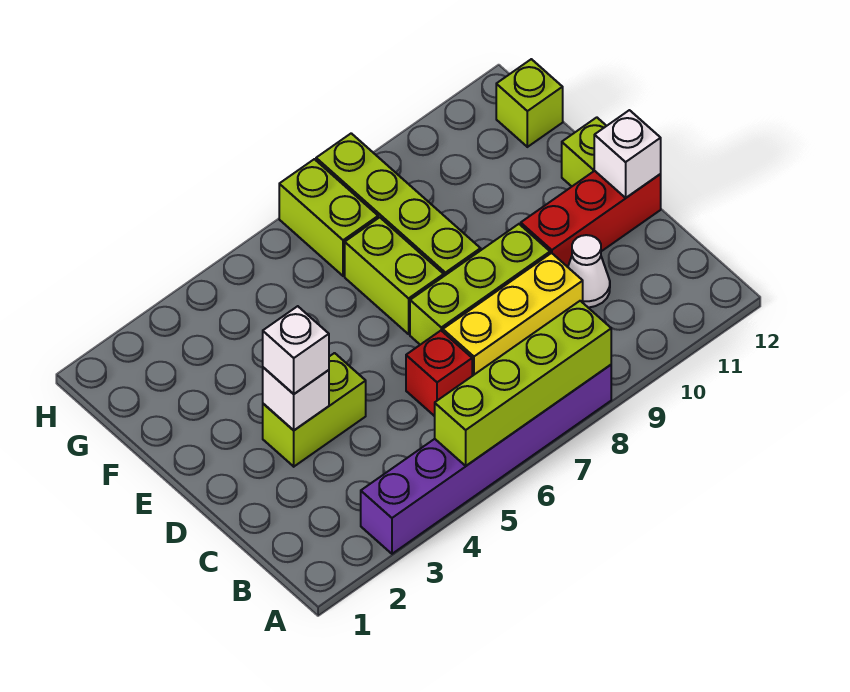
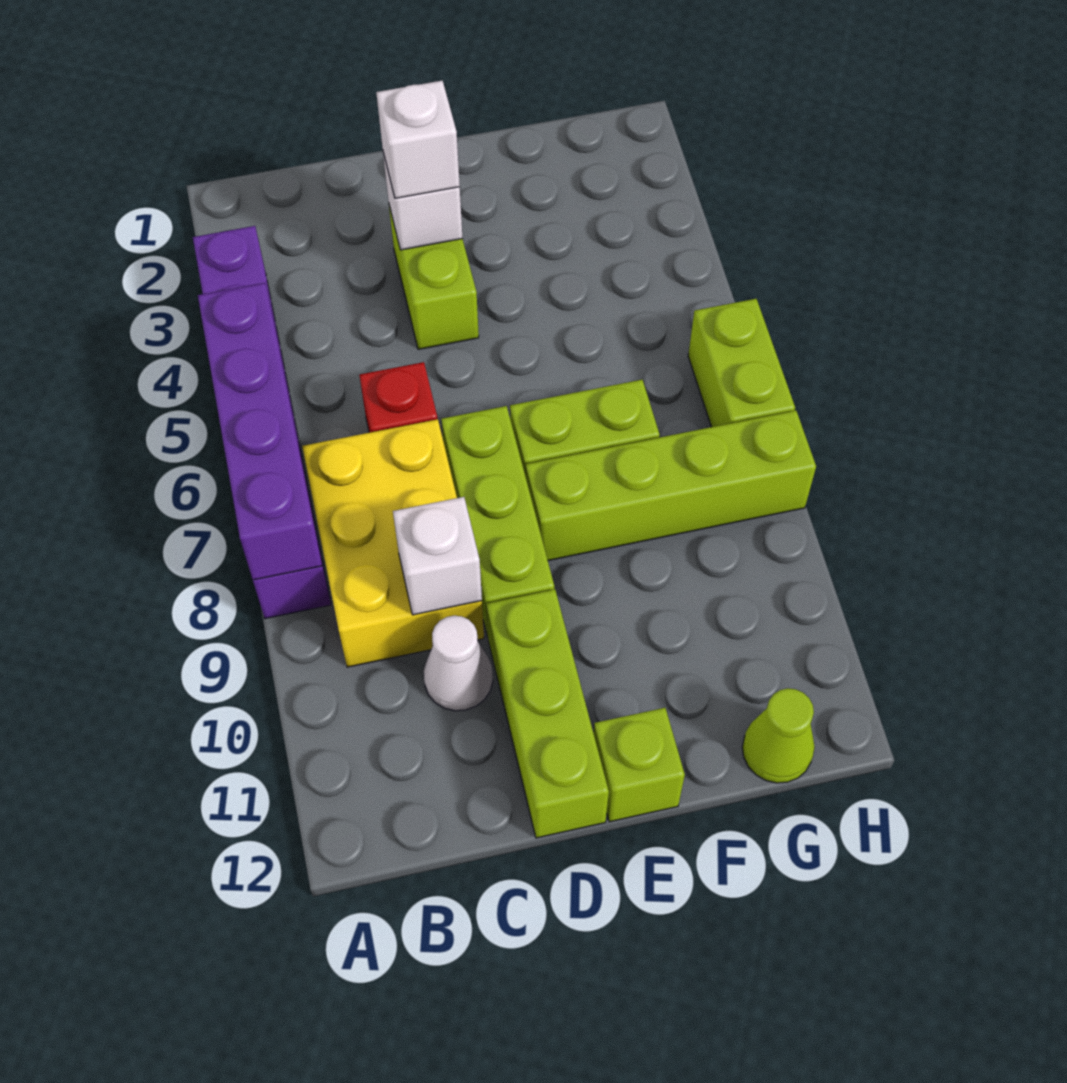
lime 1x4 brick [435,301,611,466] -> purple 1x4 brick [198,283,322,580]
yellow 1x3 brick [443,253,583,376] -> yellow 2x3 brick [302,419,484,667]
red 1x3 brick [521,171,661,267] -> lime 1x3 brick [486,589,609,838]
white 1x1 brick [594,110,661,198] -> white 1x1 brick moved to [393,497,482,615]
lime 1x2 brick [279,159,378,276] -> lime 1x2 brick turned to [688,299,795,427]
lime 1x1 brick [496,59,563,147] -> lime 1x1 cone [742,688,815,783]

